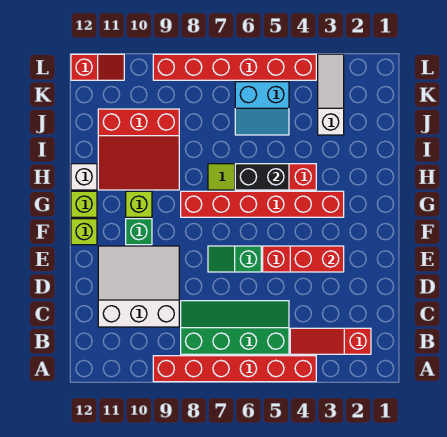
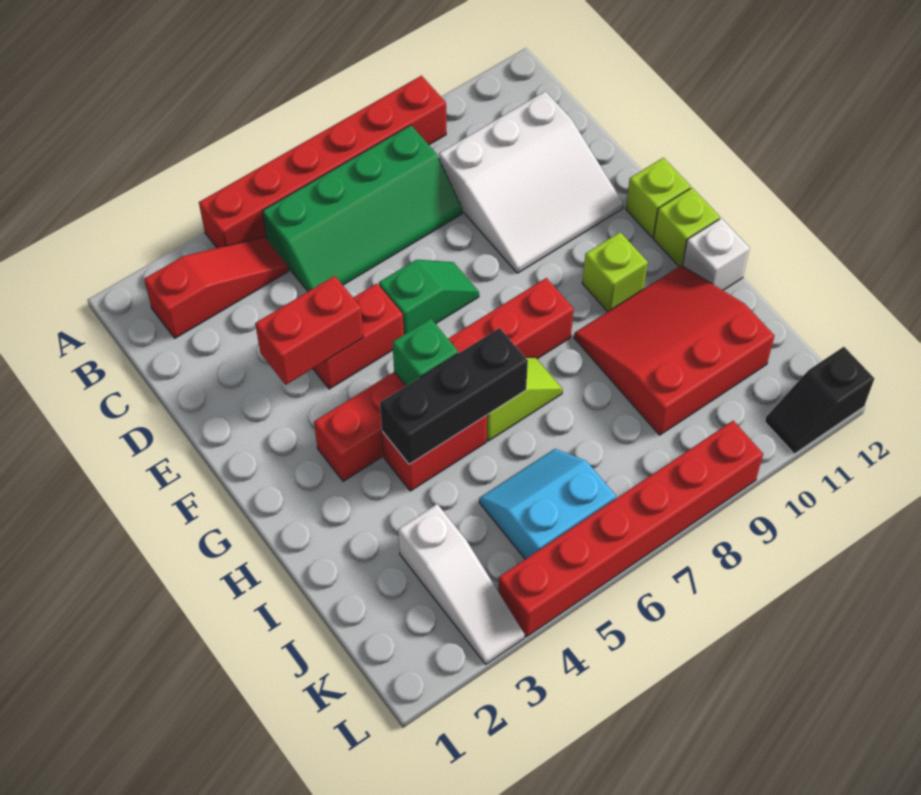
green 1x1 brick [126,219,152,245] -> green 1x1 brick moved to [392,319,458,386]
black 1x2 brick [235,164,289,190] -> black 1x3 brick [380,328,528,464]
red 1x2 slope [71,54,124,80] -> black 1x2 slope [765,347,874,454]

